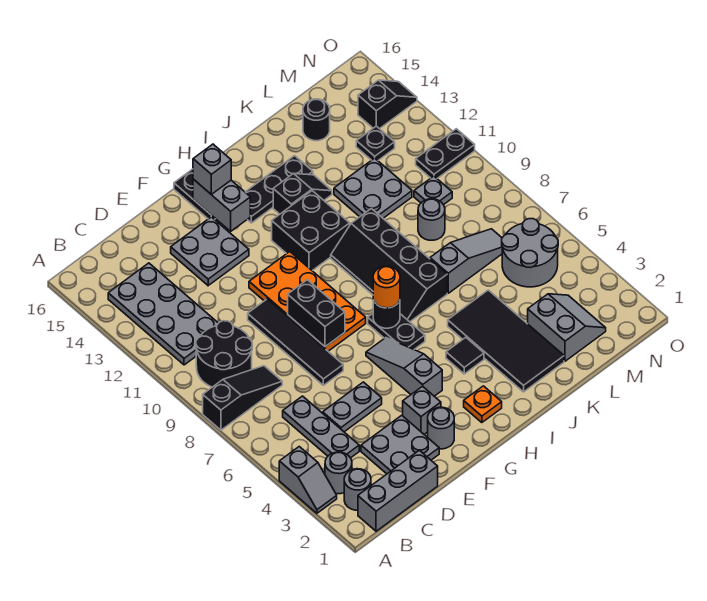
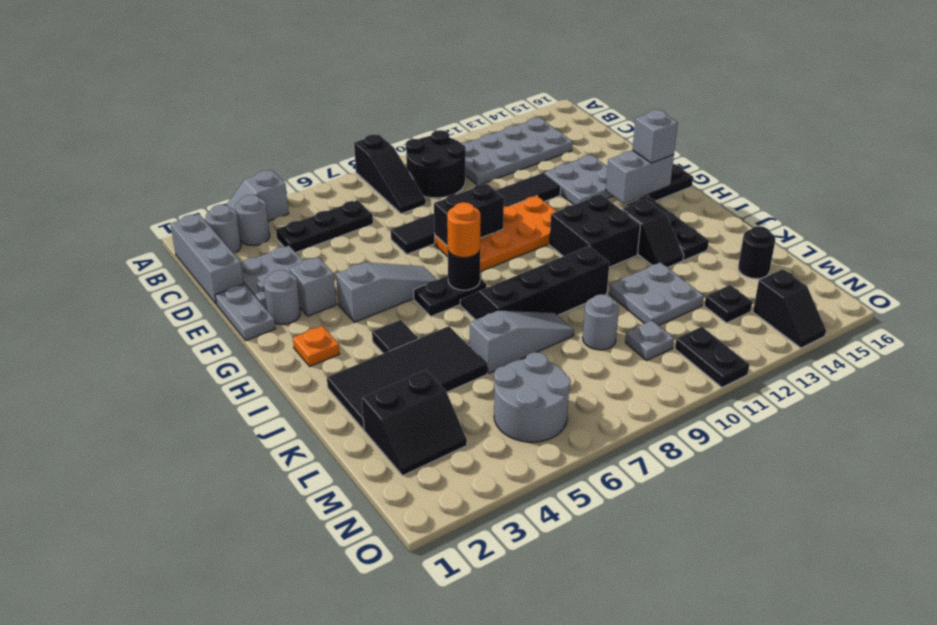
grey 1x3 plate [283,396,359,458] -> black 1x3 plate [276,200,373,252]
grey 1x2 plate [323,382,382,432] -> grey 1x2 plate moved to [215,284,275,341]
black 1x4 tile [248,299,343,385] -> black 1x6 tile [391,173,561,254]
grey 1x3 slope [430,229,502,293] -> grey 1x3 slope turned to [470,310,574,373]
grey 2x2 slope [528,294,606,361] -> black 2x2 slope [362,370,467,475]

